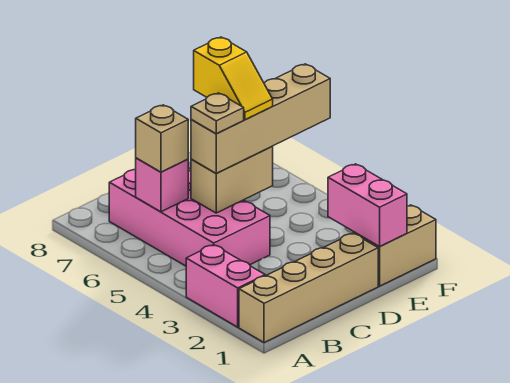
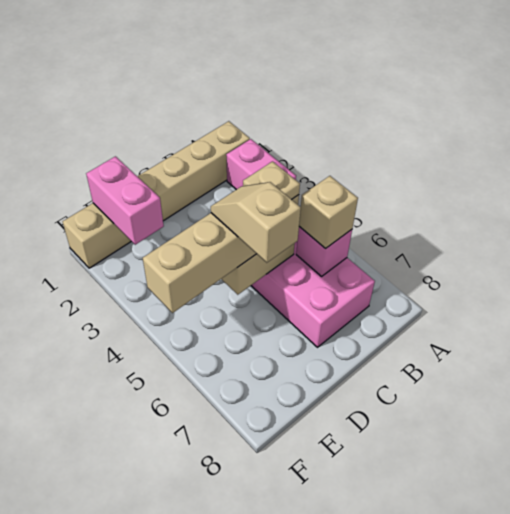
yellow 1x2 slope [194,37,273,120] -> tan 1x2 slope [211,182,301,263]

